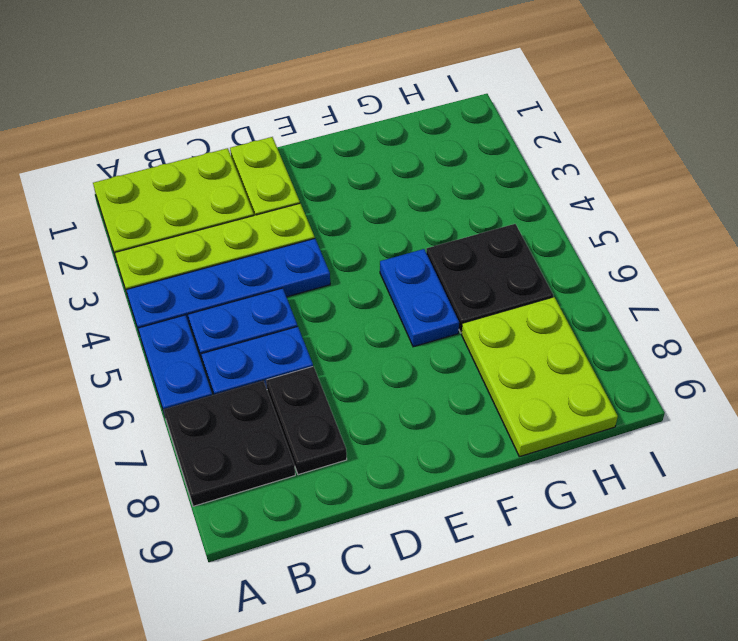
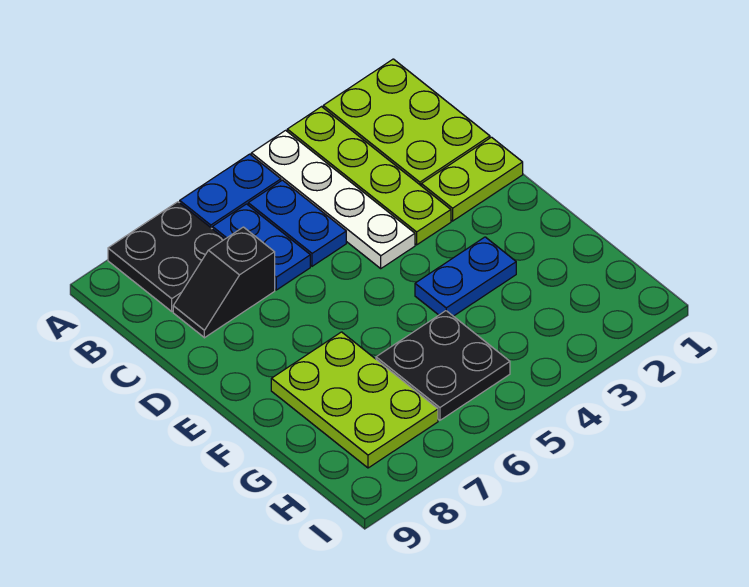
blue 1x4 plate [126,239,330,335] -> white 1x4 plate [251,130,415,268]
black 1x2 plate [266,366,347,475] -> black 1x2 slope [173,227,275,338]
blue 1x2 plate [380,249,459,347] -> blue 1x2 plate moved to [415,237,516,316]
lime 2x3 plate [462,297,618,457] -> lime 2x3 plate turned to [271,332,438,468]

